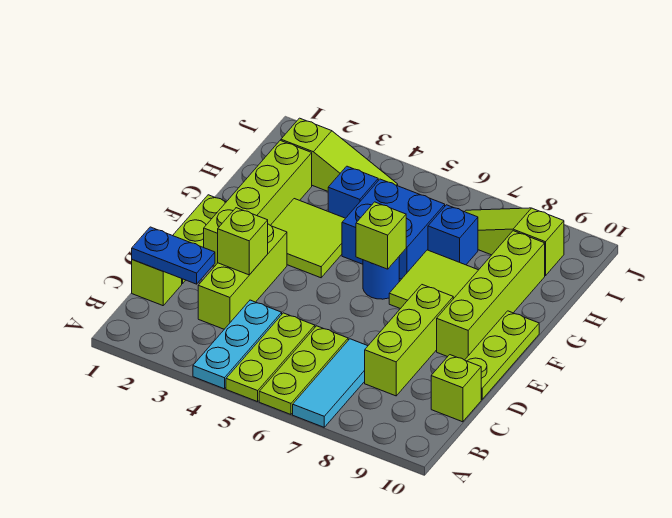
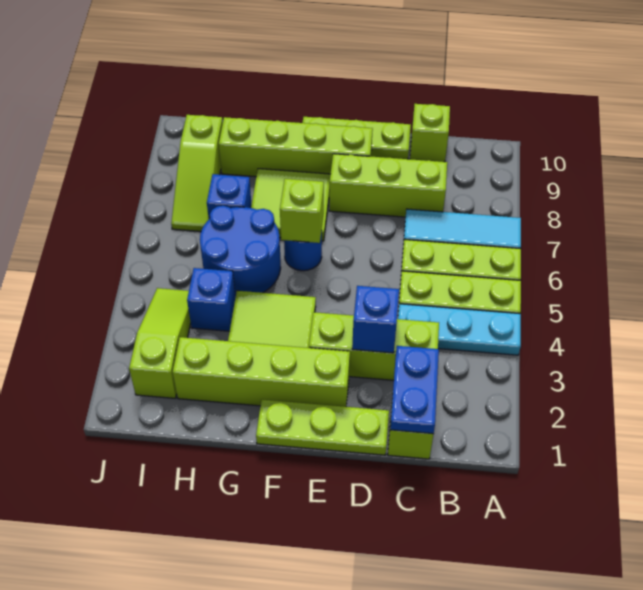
lime 1x1 brick [218,208,268,275] -> blue 1x1 brick [352,286,399,353]
blue 2x2 brick [342,179,445,279] -> blue 2x2 round brick [200,206,281,297]

